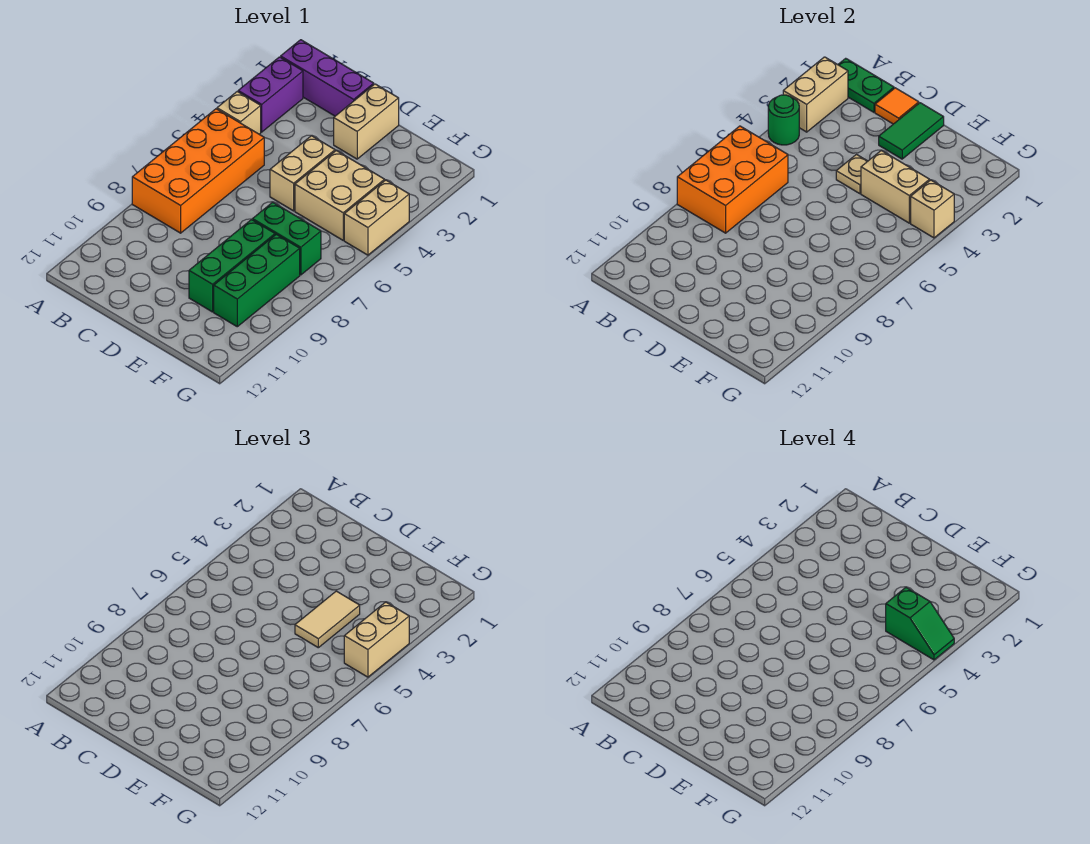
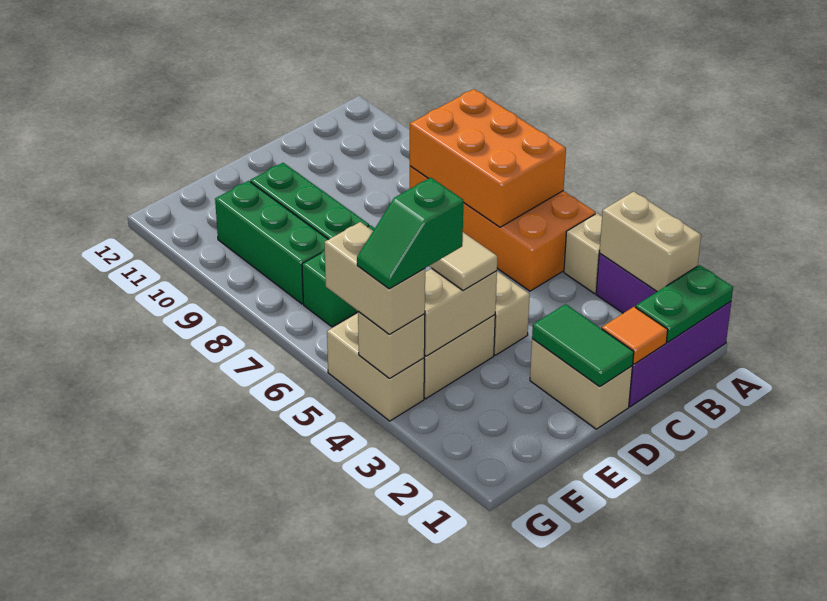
green 1x1 round brick [768,95,799,145] -> none
tan 1x1 plate [836,155,868,194] -> none

